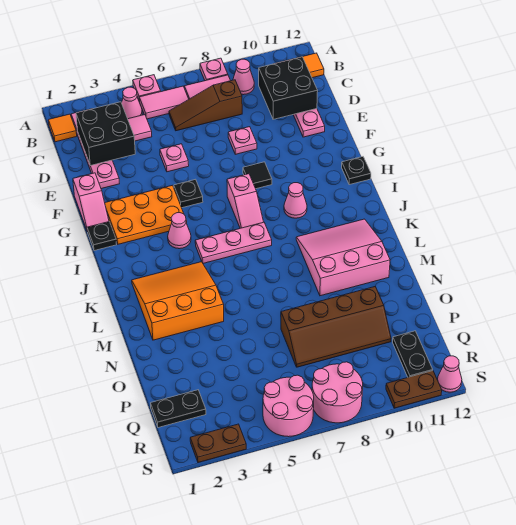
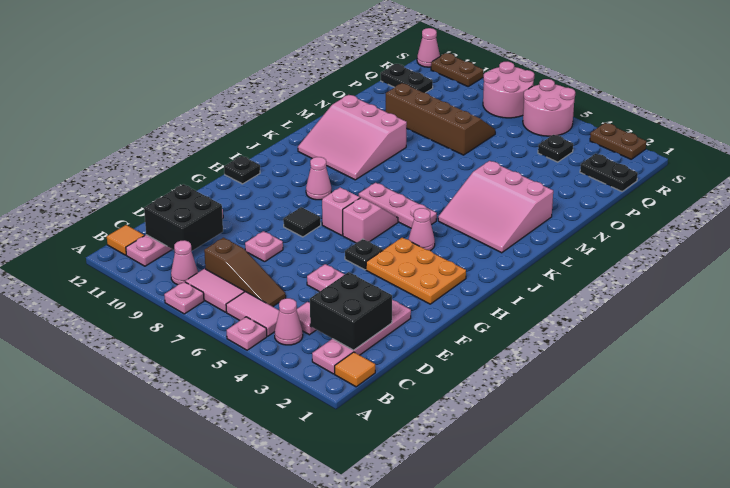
pink 1x2 slope [73,173,109,232] -> pink 1x2 slope moved to [343,198,398,243]
black 1x1 plate [87,222,117,251] -> black 1x1 plate moved to [538,135,573,162]
orange 3x3 slope [132,262,224,340] -> pink 3x3 slope [438,161,553,253]
black 1x2 plate [393,331,433,377] -> black 1x2 plate turned to [381,64,433,93]

